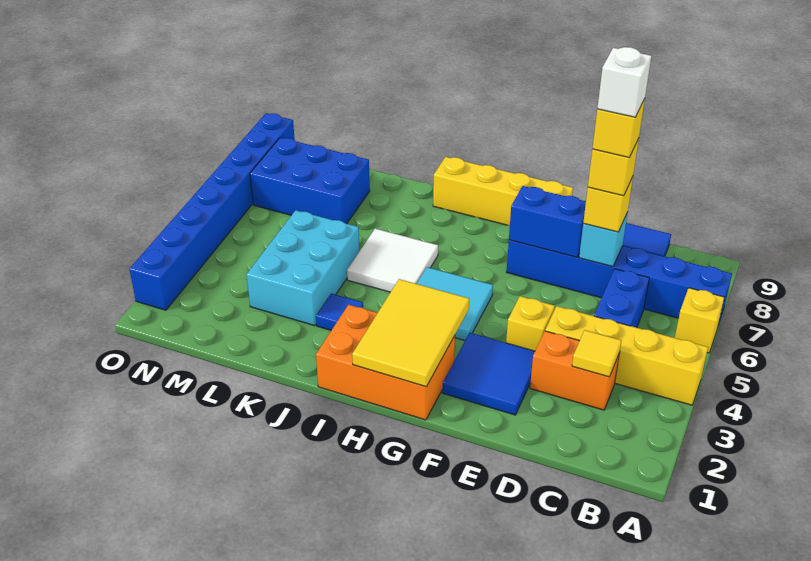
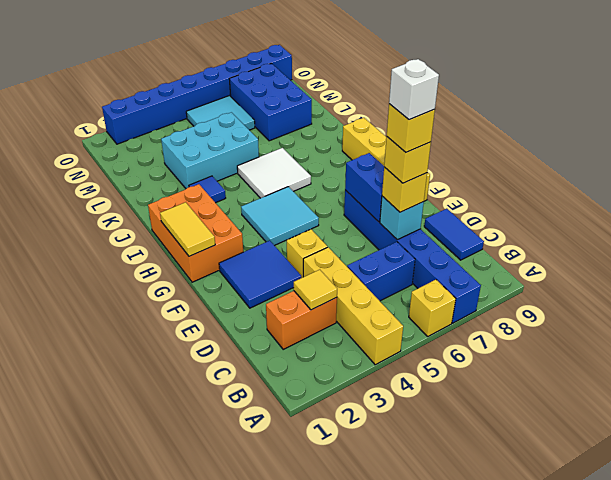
orange 1x2 brick [530,331,620,410] -> orange 1x2 brick turned to [266,291,337,349]
yellow 2x3 tile [352,279,469,387] -> yellow 1x2 tile [160,202,215,256]
none -> cyan 2x2 tile [186,96,255,130]

